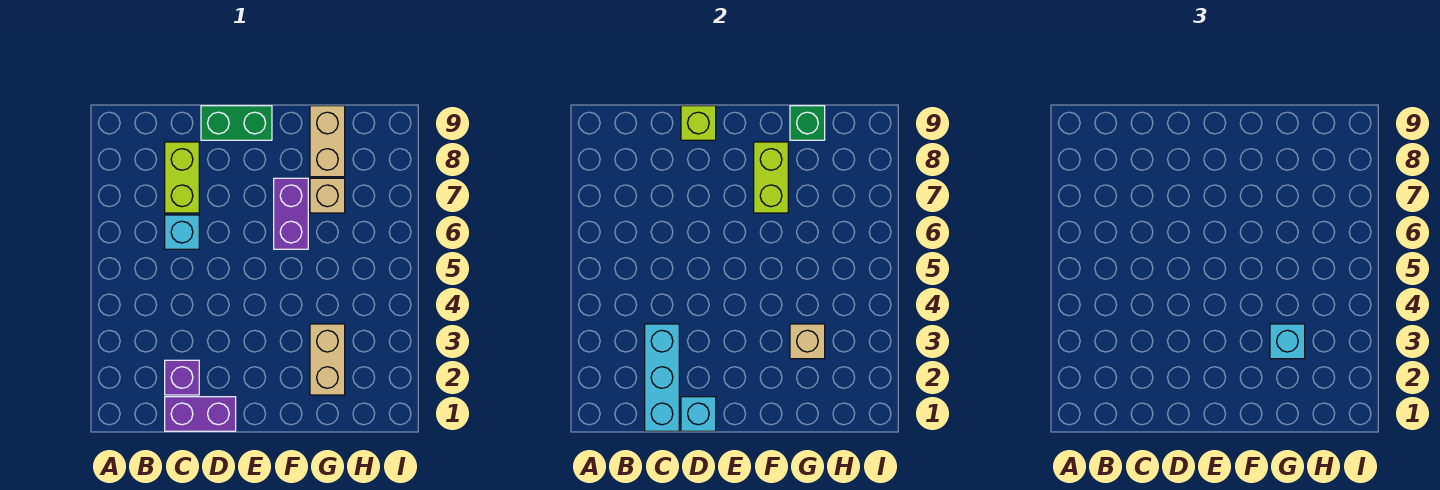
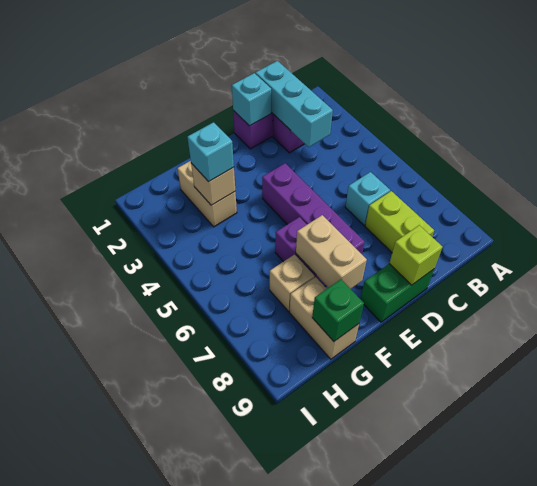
none -> purple 1x4 brick [262,163,365,254]
lime 1x2 brick [754,142,788,213] -> tan 1x2 brick [296,215,367,289]

